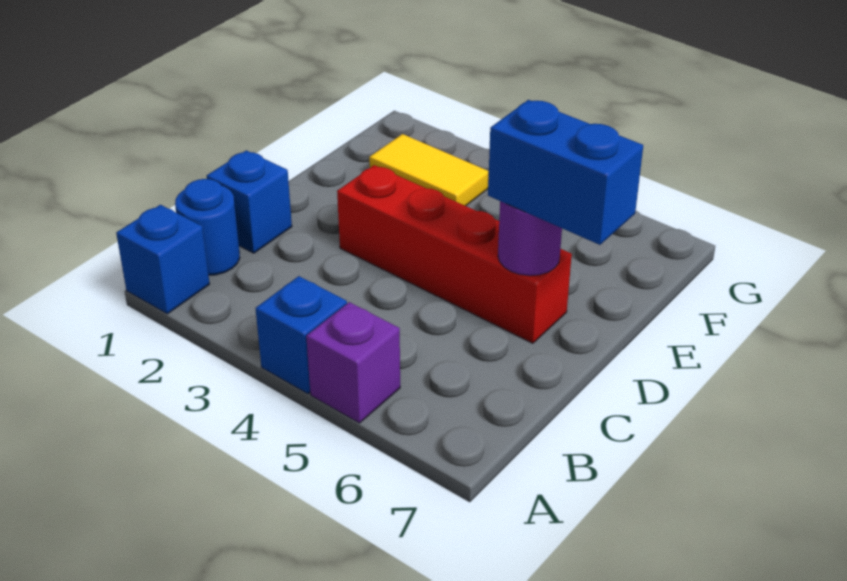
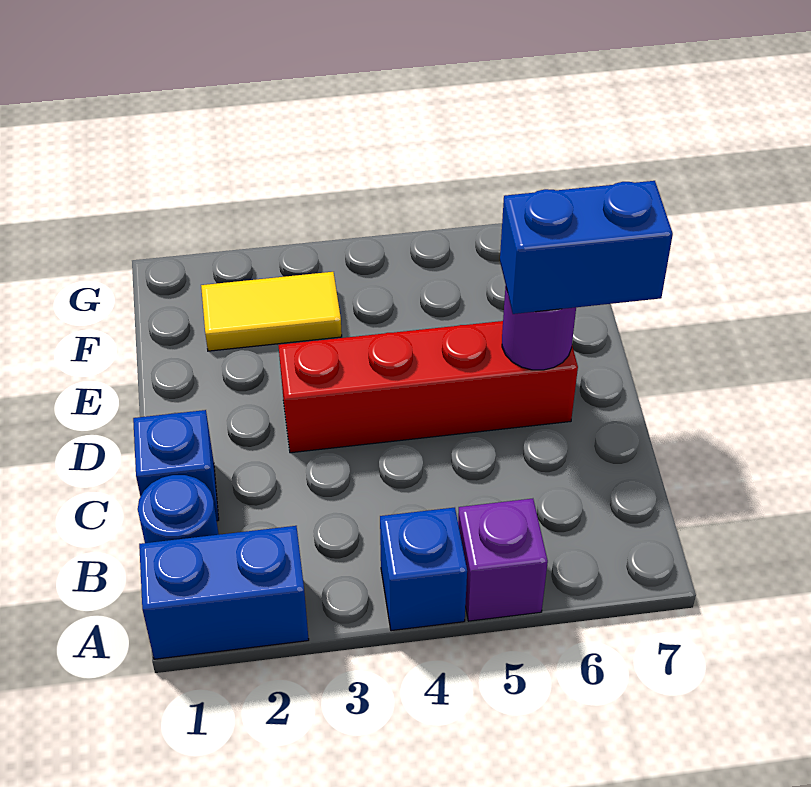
blue 1x1 brick [116,205,210,314] -> blue 1x2 brick [139,526,309,659]

